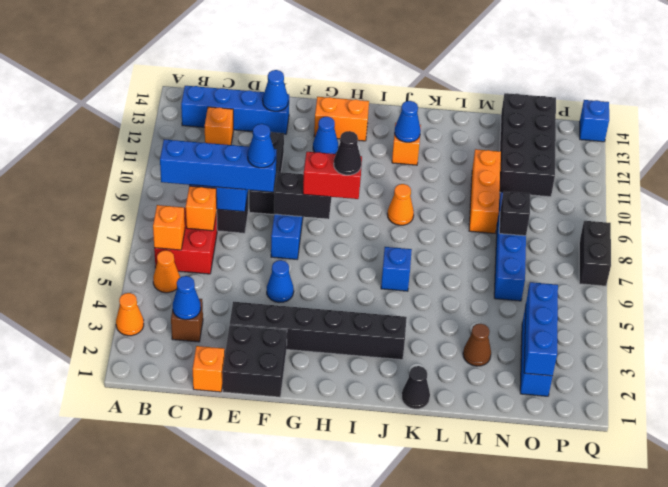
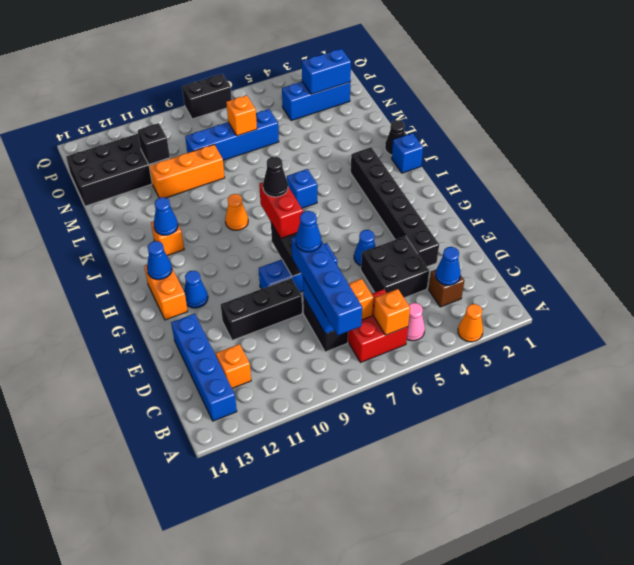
orange 1x1 cone [153,250,180,293] -> pink 1x1 cone [407,303,425,341]
orange 1x1 brick [193,346,225,392] -> orange 1x1 brick moved to [226,95,257,136]
black 2x2 brick [222,325,287,397] -> black 2x2 brick moved to [361,236,429,298]
blue 1x1 cone [263,70,288,111] -> blue 1x1 cone moved to [147,241,172,280]
brown 1x1 cone [463,324,491,366] -> none
black 1x1 brick [499,191,530,236] -> black 1x1 brick moved to [138,123,170,164]
blue 1x3 brick [524,282,558,376] -> blue 1x2 brick [302,49,351,94]
blue 1x1 brick [580,100,609,142] -> blue 1x1 brick moved to [392,133,423,173]

